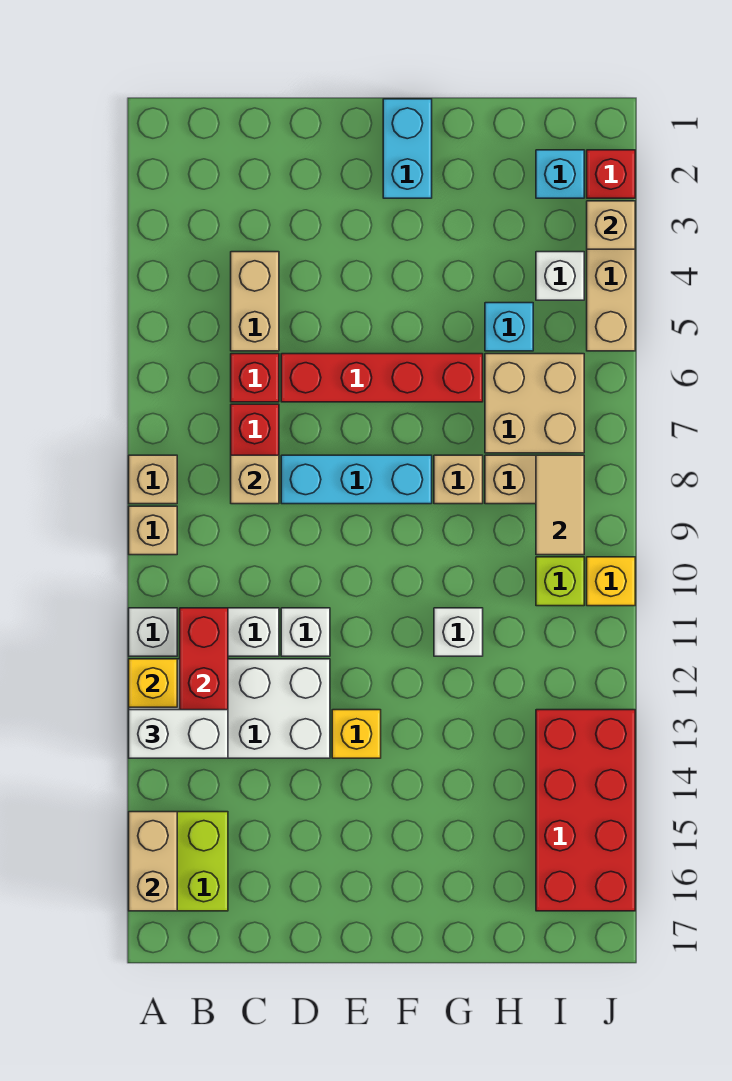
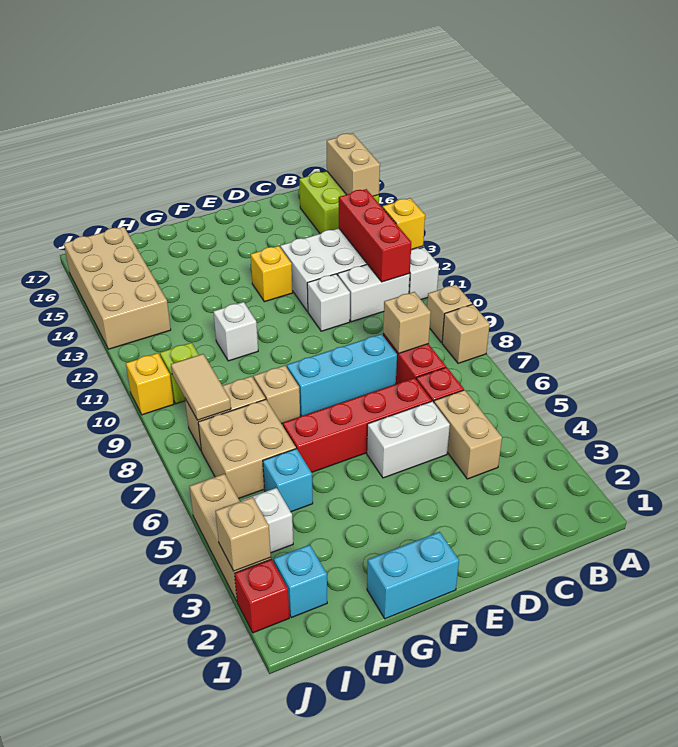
white 1x2 brick [129,710,228,758] -> white 1x2 brick moved to [367,401,450,478]
cyan 1x2 brick [383,99,432,198] -> cyan 1x2 brick turned to [367,532,459,619]
red 2x4 brick [536,710,635,911] -> tan 2x4 brick [64,227,171,349]

